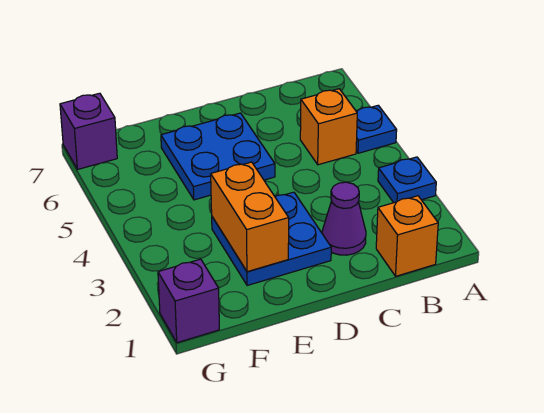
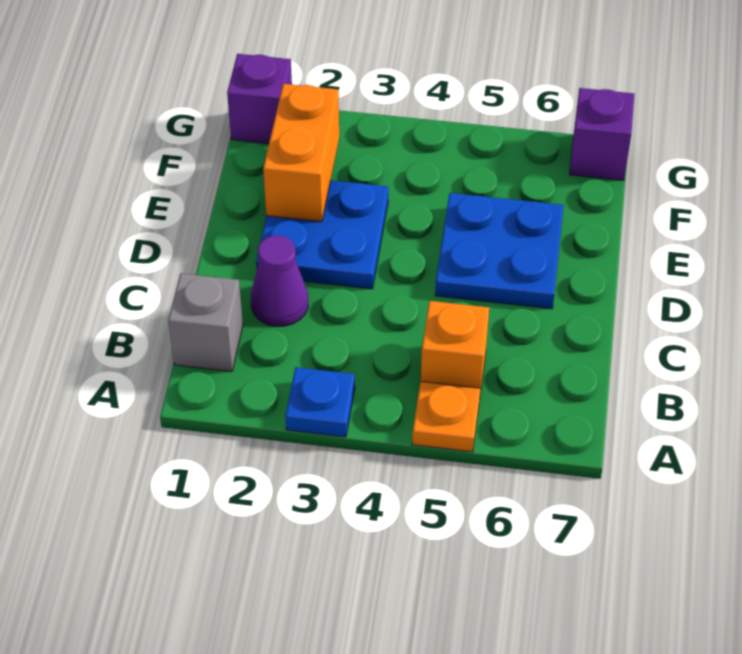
blue 1x1 plate [356,105,397,153] -> orange 1x1 plate [412,382,480,452]
orange 1x1 brick [376,196,438,276] -> grey 1x1 brick [168,273,243,372]
orange 1x2 brick [211,162,289,272] -> orange 1x2 brick turned to [263,84,339,222]

